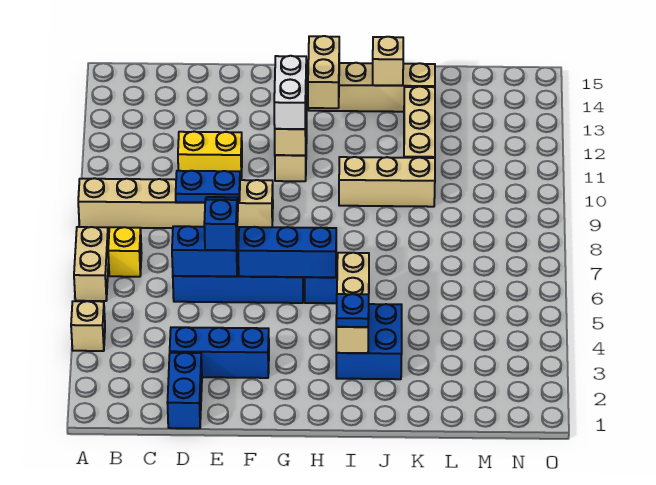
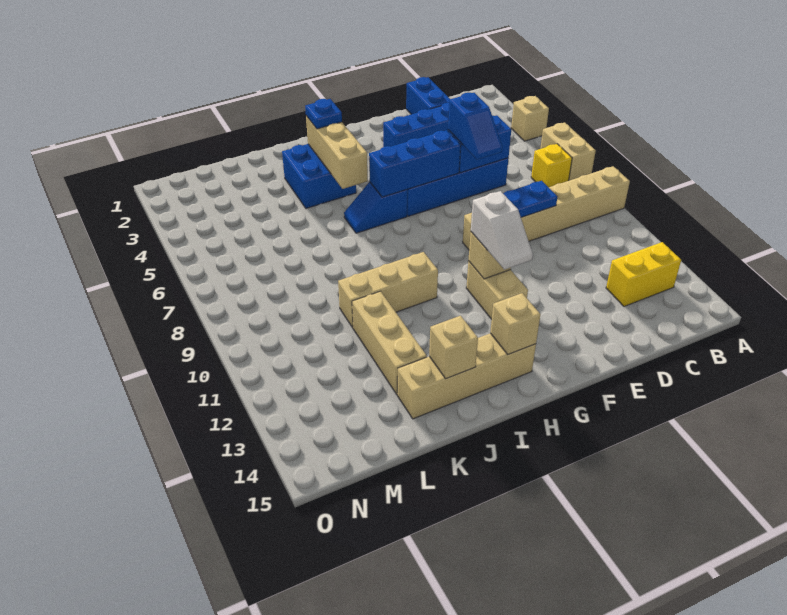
yellow 1x2 brick [178,132,242,180] -> yellow 1x2 brick moved to [606,242,681,306]
white 1x2 brick [274,56,306,129] -> white 1x2 slope [471,191,533,270]
tan 1x2 brick [308,36,339,108] -> tan 1x1 brick [490,293,540,354]

